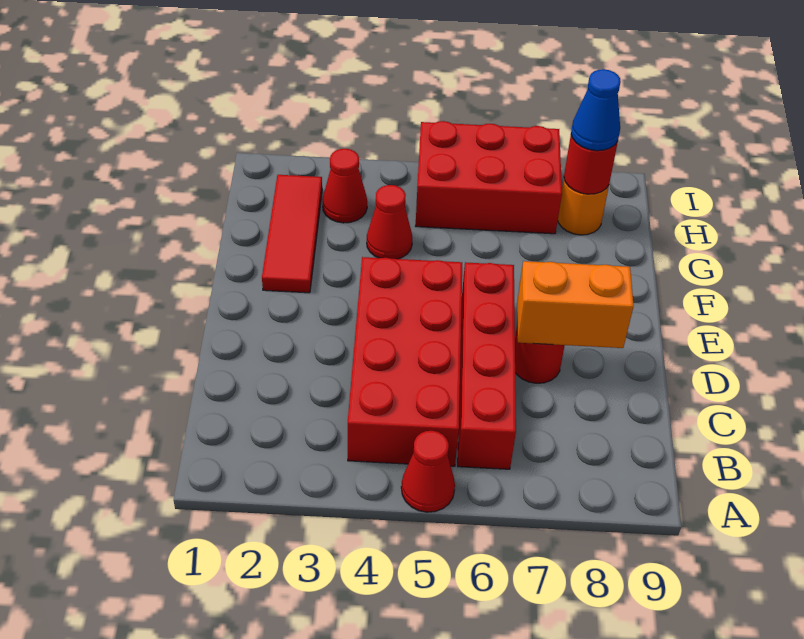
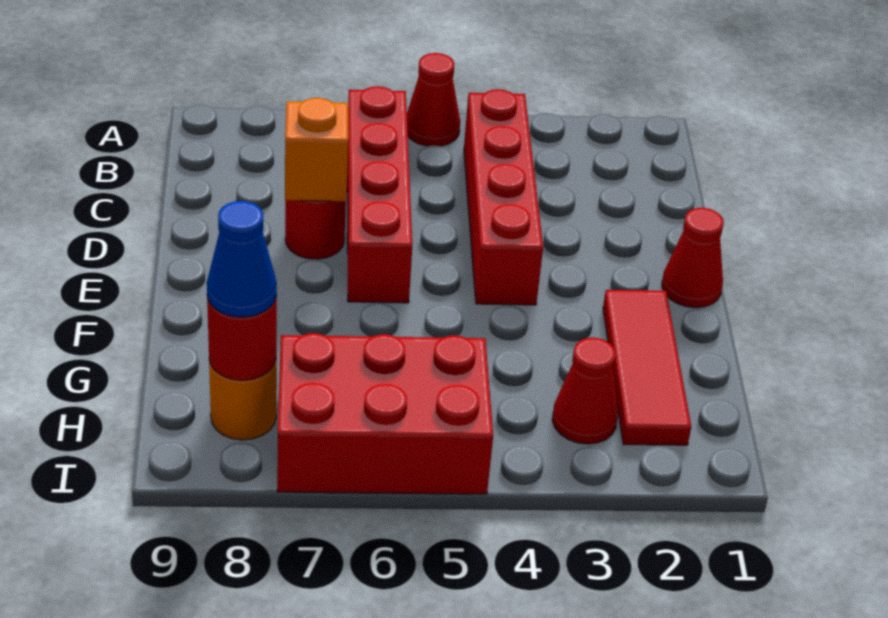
red 2x4 brick [348,257,462,466] -> red 1x4 brick [464,89,543,305]
orange 1x2 brick [517,261,634,348] -> orange 1x1 brick [285,98,348,201]
red 1x1 cone [367,185,412,259] -> red 1x1 cone moved to [662,208,724,308]

